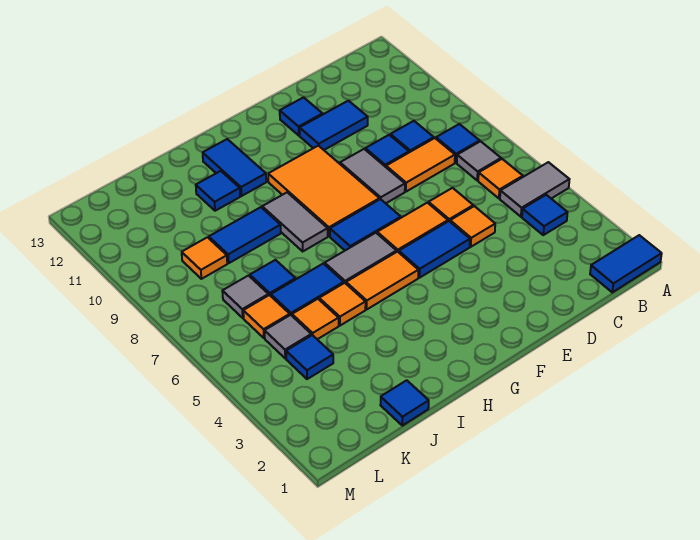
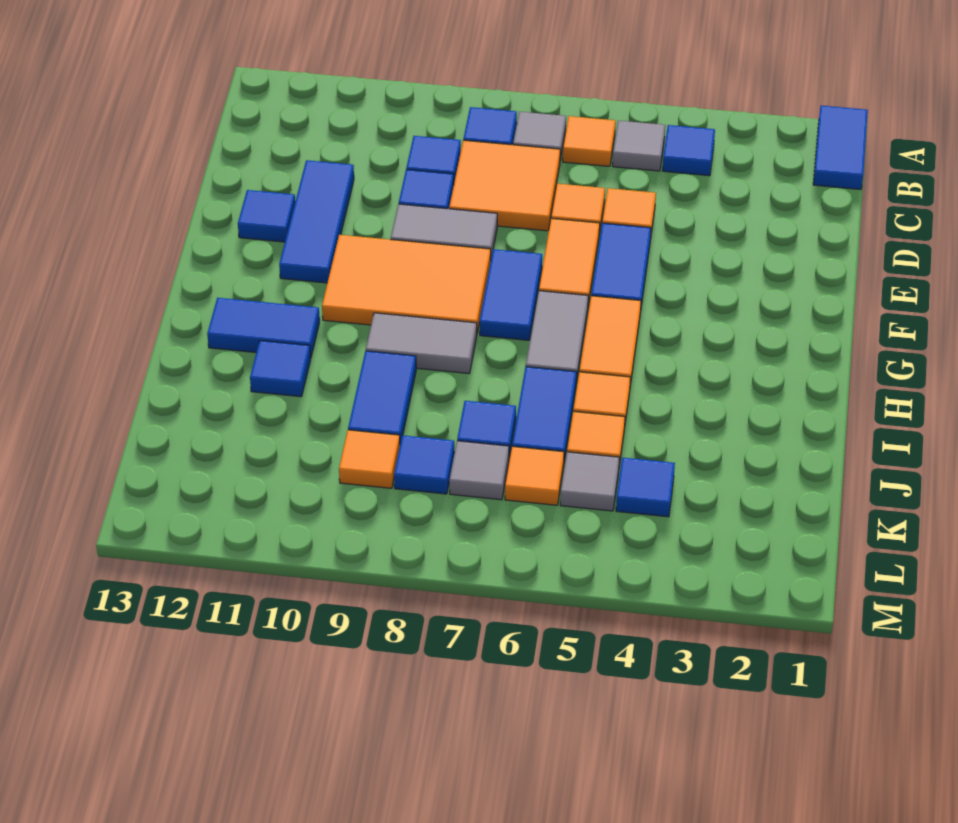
grey 1x2 tile [500,162,570,217] -> grey 1x1 tile [613,121,665,171]
orange 1x2 tile [386,138,455,192] -> orange 2x2 tile [449,140,560,231]
blue 1x2 tile [300,101,368,150] -> blue 1x3 tile [279,160,354,283]
blue 1x1 tile [381,380,429,426] -> blue 1x1 tile moved to [394,435,454,494]

